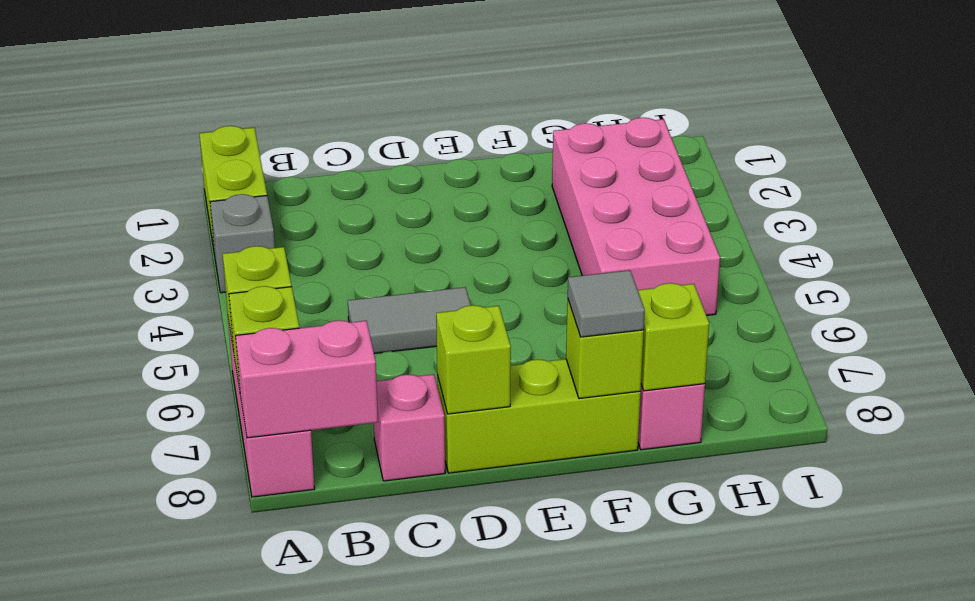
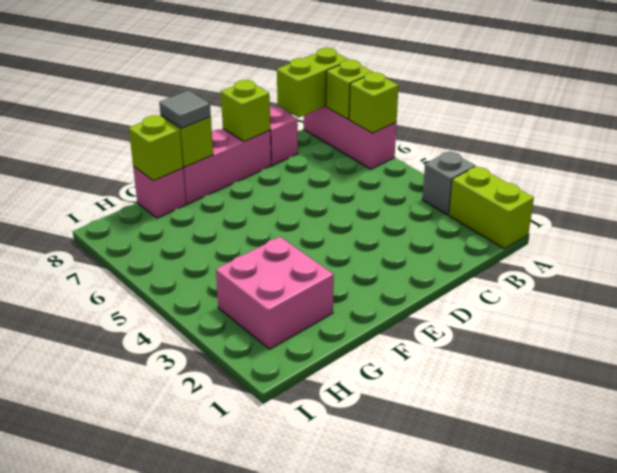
pink 1x2 brick [236,320,378,438] -> lime 1x2 brick [277,48,349,117]
grey 1x2 tile [348,287,471,354] -> none
lime 1x3 brick [437,359,640,473] -> pink 1x3 brick [183,129,271,204]
pink 2x4 brick [552,117,720,315] -> pink 2x2 brick [216,237,334,349]

